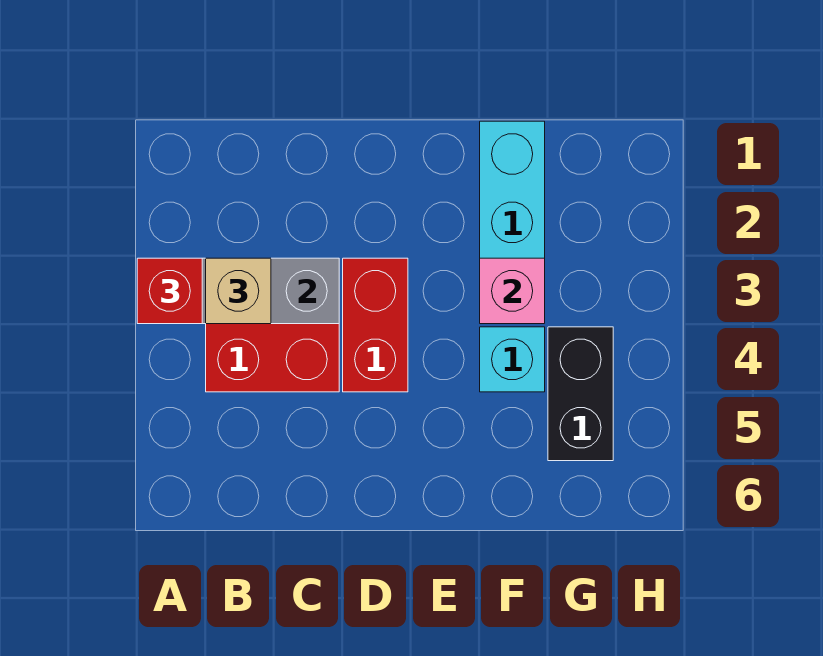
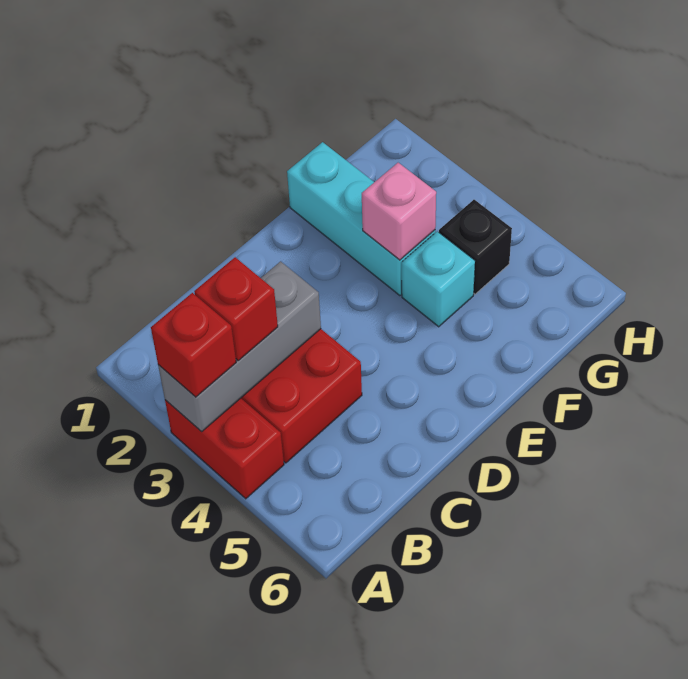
tan 1x1 brick [206,258,271,324] -> red 1x1 brick [194,257,278,361]
red 1x2 brick [343,258,408,392] -> red 1x2 brick moved to [165,398,284,499]
black 1x2 brick [548,327,613,461] -> black 1x1 brick [439,200,512,294]

